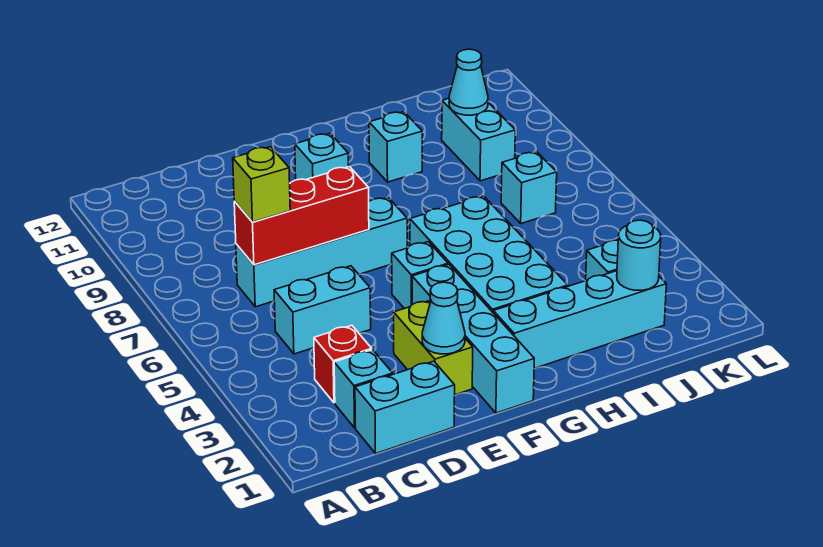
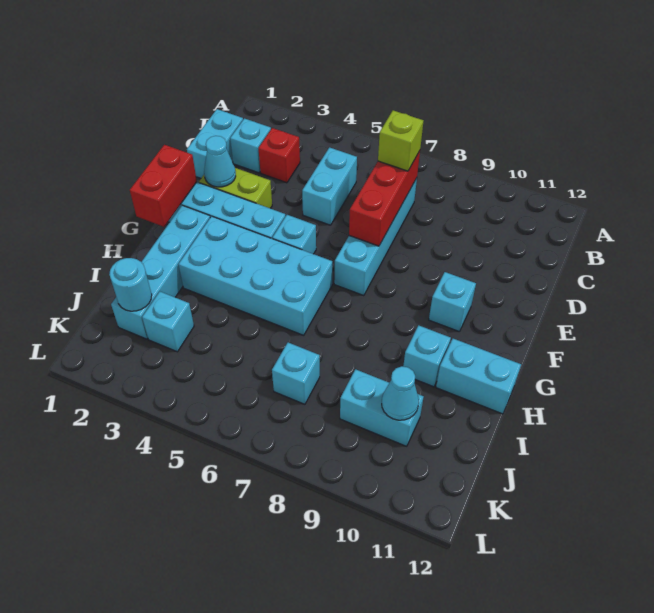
none -> red 1x2 brick [130,145,197,227]
none -> cyan 1x2 brick [436,339,521,414]

